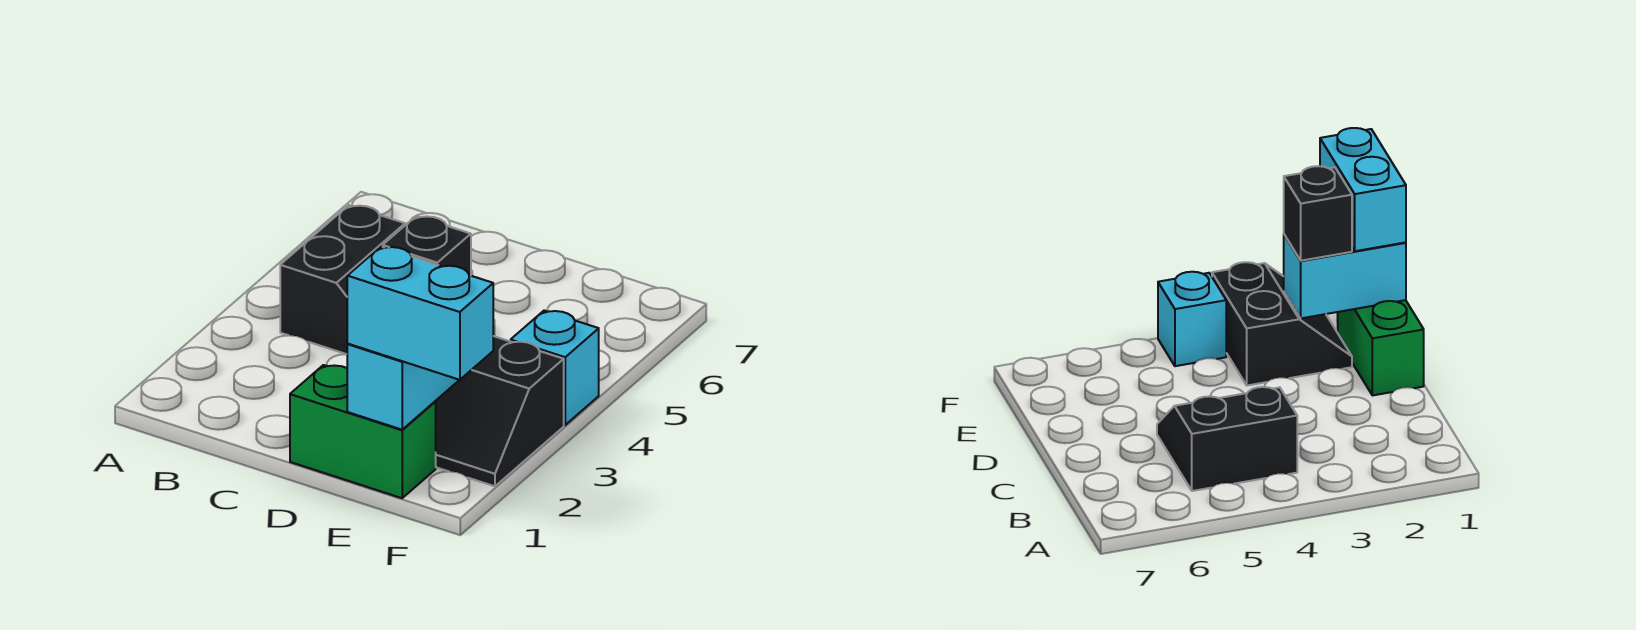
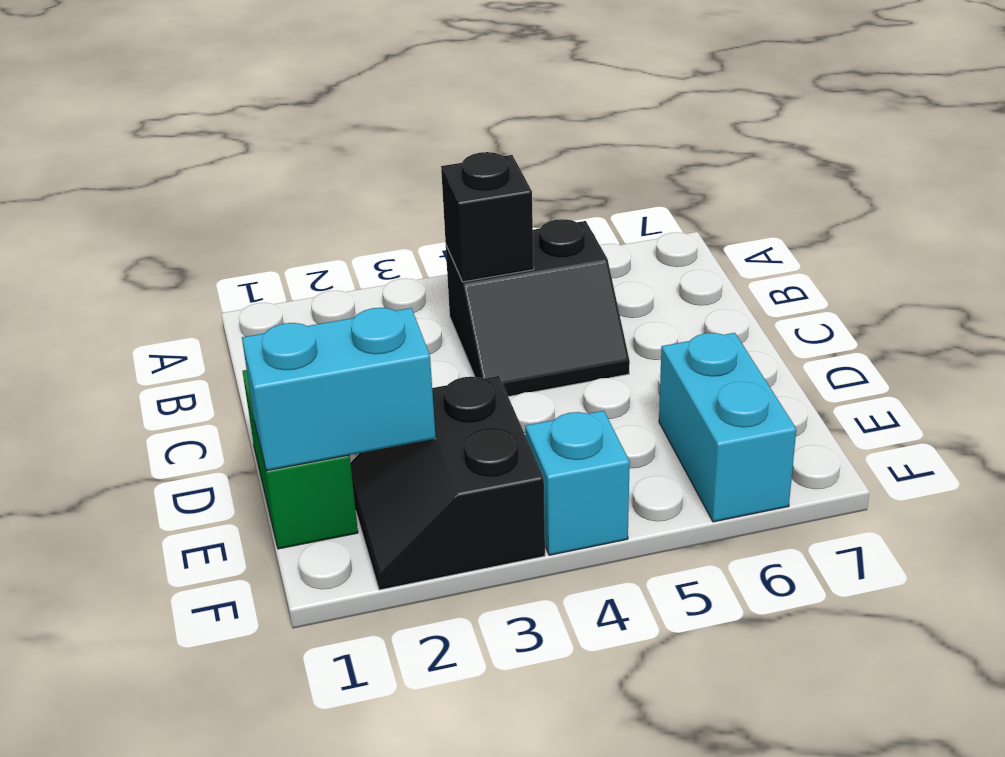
cyan 1x2 brick [347,247,493,380] -> cyan 1x2 brick moved to [659,333,796,522]
black 1x1 brick [383,216,471,276] -> black 1x1 brick moved to [441,152,534,282]

